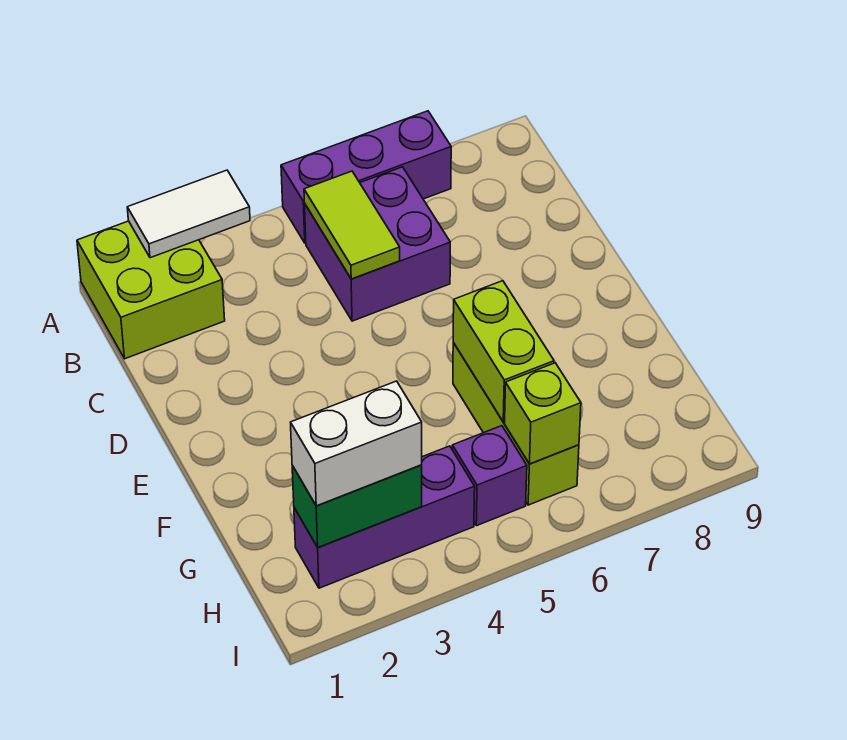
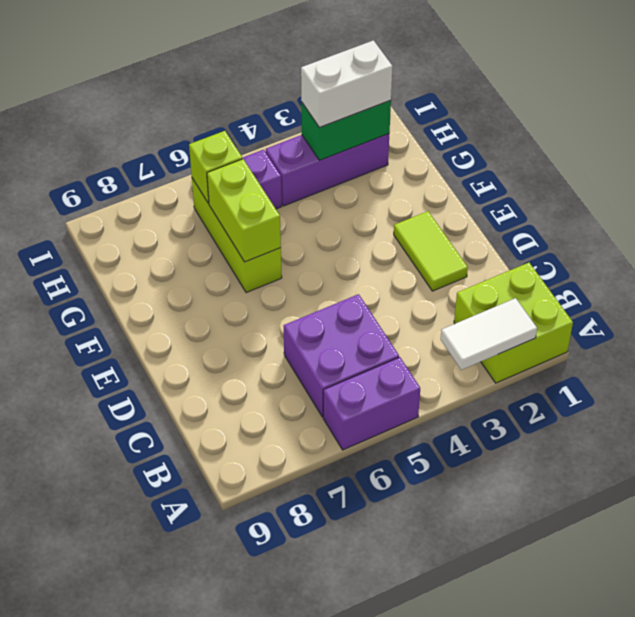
purple 1x3 brick [281,111,451,243] -> purple 1x2 brick [323,357,420,450]
lime 1x2 tile [304,171,400,279] -> lime 1x2 tile moved to [394,211,468,291]

